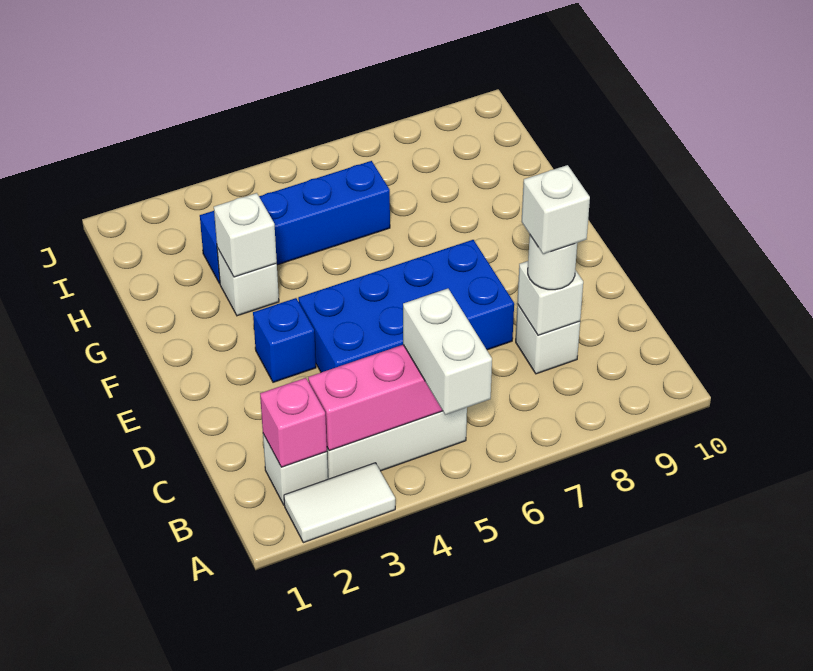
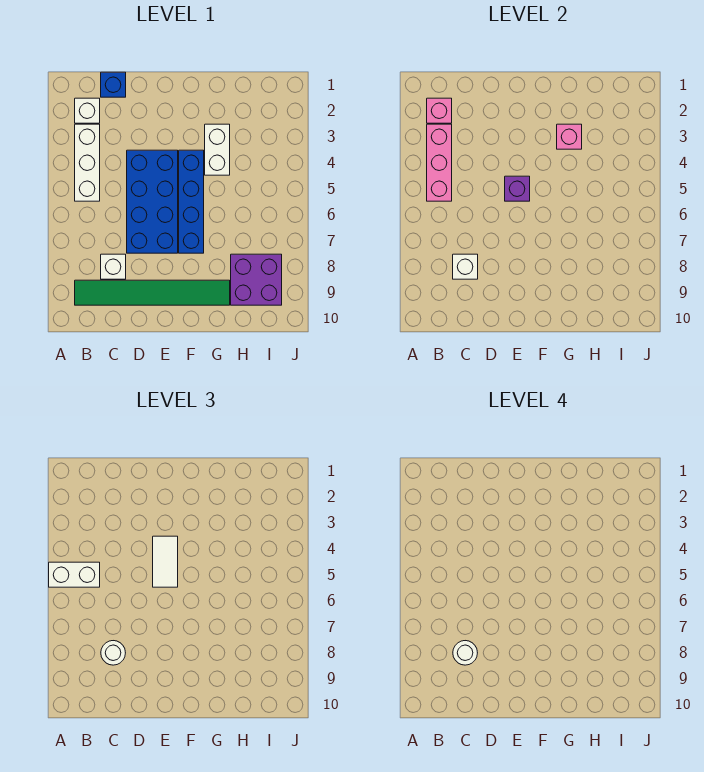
white 1x2 tile [284,463,395,543] -> white 1x2 tile moved to [153,536,178,587]
none -> green 1x6 tile [75,280,230,305]
white 1x1 brick [522,165,590,254] -> white 1x1 round brick [453,641,477,665]
blue 1x1 brick [253,298,316,382] -> blue 1x1 brick moved to [101,72,126,97]
none -> purple 1x1 brick [505,176,530,201]
white 1x1 brick [217,248,279,316] -> white 1x2 brick [205,124,230,175]
white 1x1 brick [214,193,277,277] -> pink 1x1 brick [557,124,582,149]
blue 1x4 brick [200,161,390,284] -> blue 1x4 brick moved to [179,150,204,253]
none -> purple 2x2 brick [231,254,282,305]

